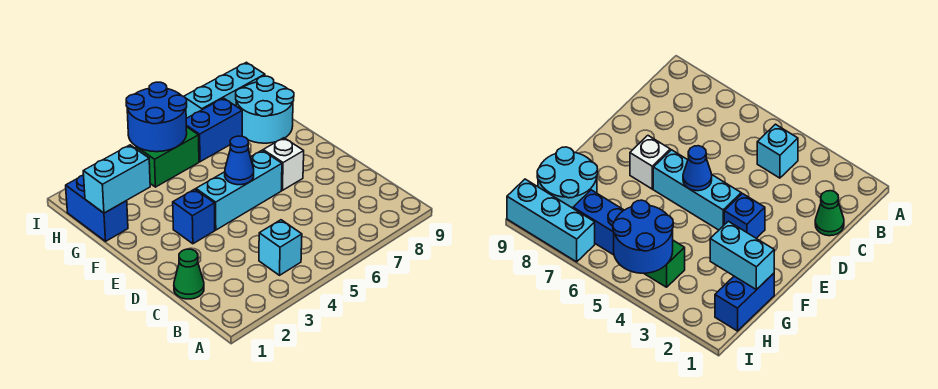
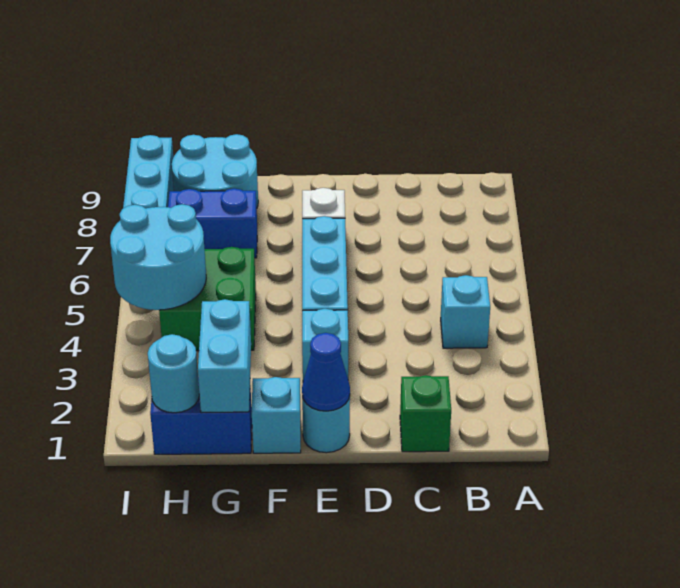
green 1x1 cone [174,249,204,299] -> green 1x1 brick [400,375,451,452]
none -> cyan 1x1 round brick [302,396,350,453]
blue 1x1 brick [173,189,215,244] -> cyan 1x1 brick [302,309,348,381]
blue 1x1 cone [225,136,254,185] -> blue 1x1 cone moved to [302,333,350,411]
none -> cyan 1x1 brick [252,377,301,453]
none -> cyan 1x1 round brick [148,334,199,413]
green 1x2 brick [136,127,199,187] -> green 2x2 brick [159,247,256,351]
blue 2x2 round brick [126,82,187,152] -> cyan 2x2 round brick [110,204,206,310]
blue 1x2 brick [186,98,242,162] -> blue 1x2 brick turned to [168,189,257,258]

